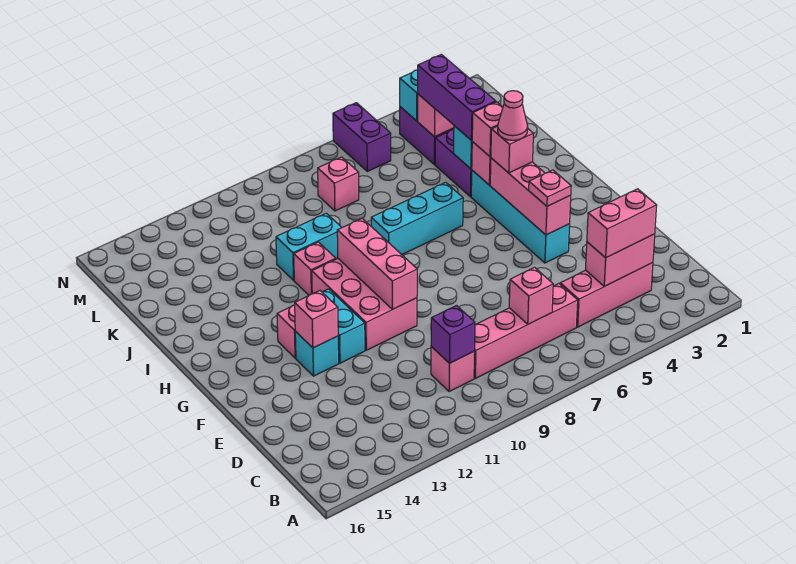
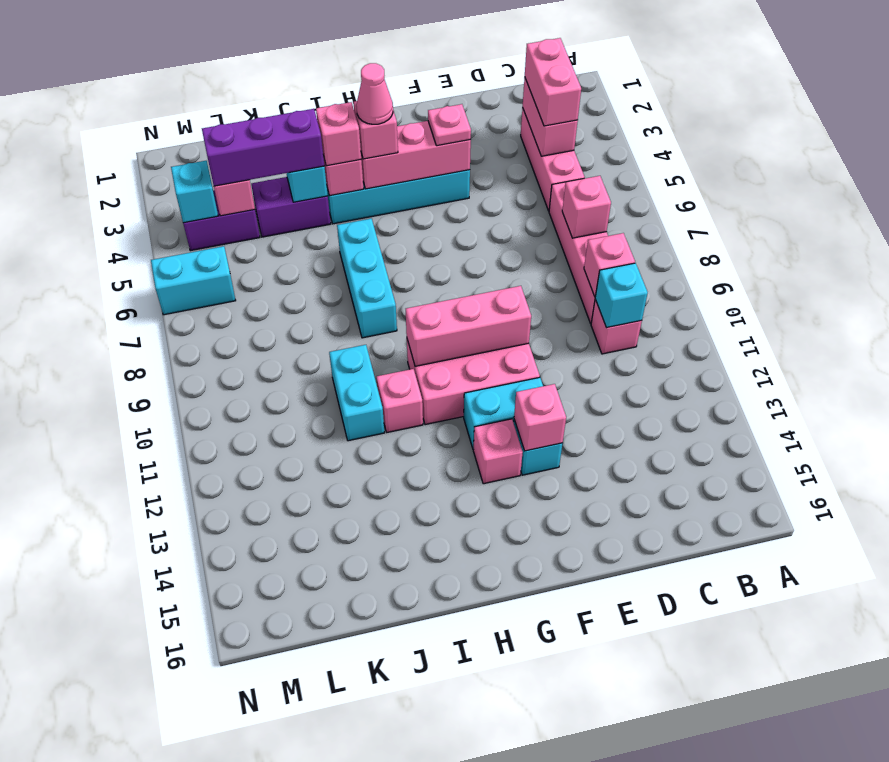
purple 1x1 brick [431,306,475,363] -> cyan 1x1 brick [595,263,648,328]
pink 1x1 brick [318,157,359,211] -> pink 1x1 brick moved to [584,233,635,297]
purple 1x2 brick [333,103,391,172] -> cyan 1x2 brick [151,246,236,315]

